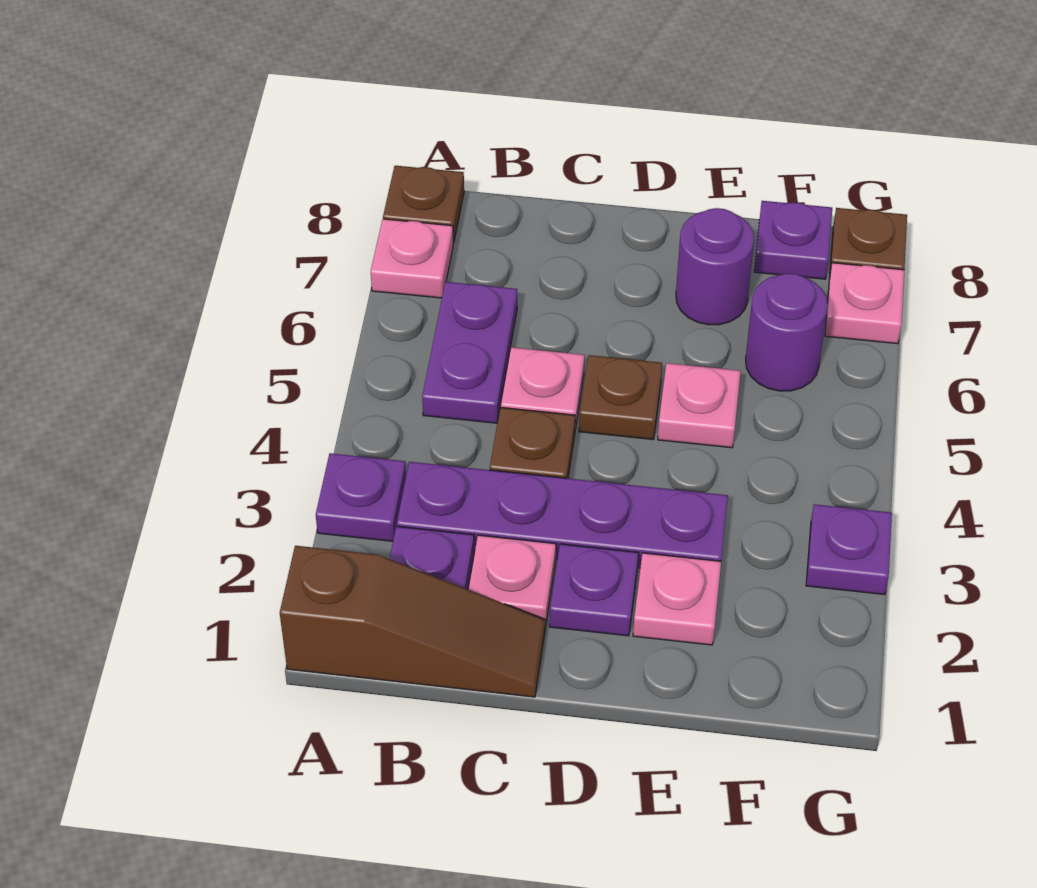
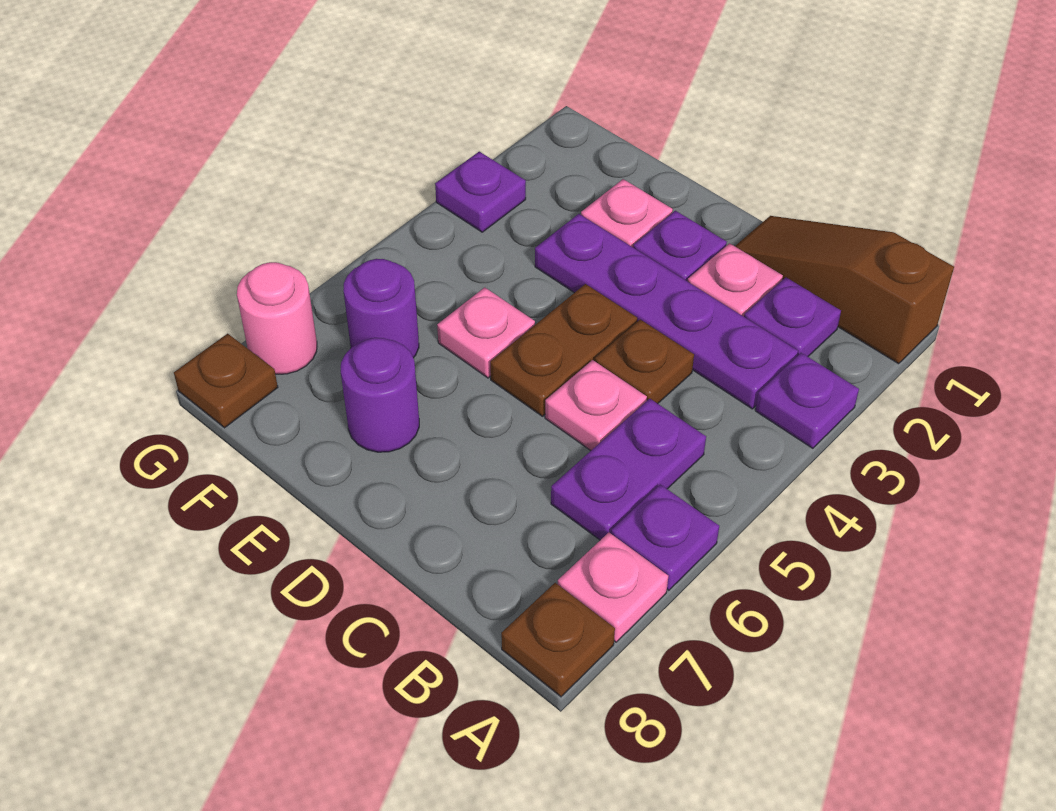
brown 1x1 plate [579,355,662,440] -> brown 1x2 plate [490,284,637,416]
purple 1x1 plate [754,201,832,279] -> purple 1x1 plate moved to [611,484,719,590]
pink 1x1 plate [825,263,904,344] -> pink 1x1 round brick [237,262,317,374]

